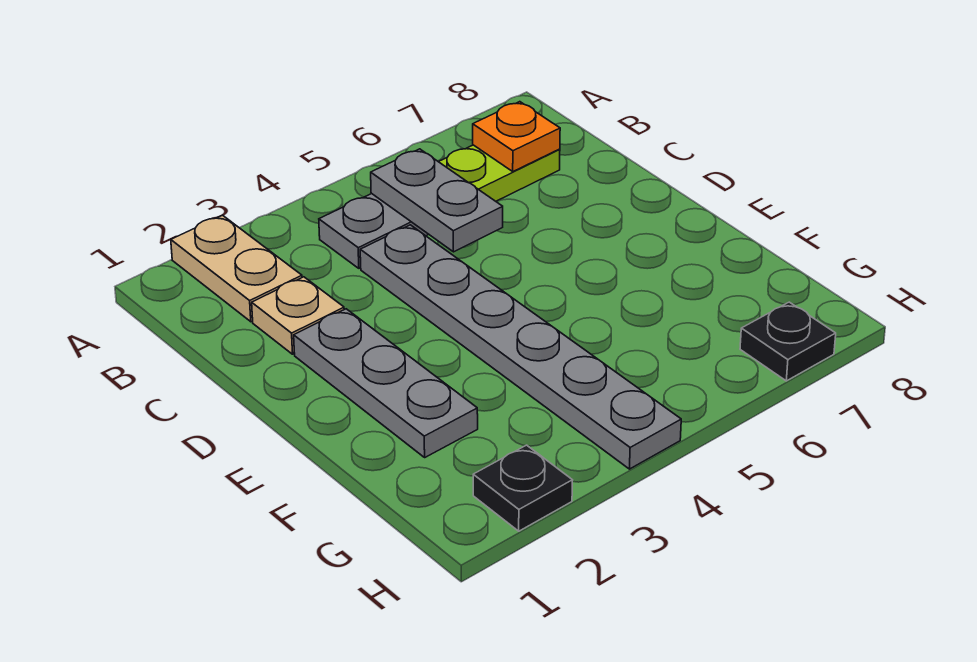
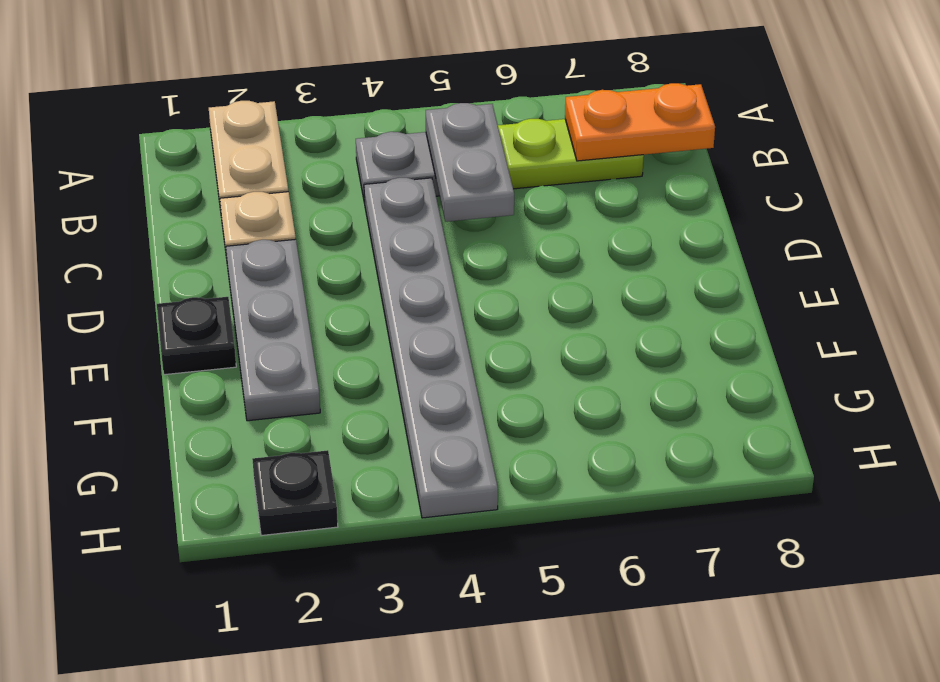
orange 1x1 plate [473,102,560,171] -> orange 1x2 plate [565,83,715,161]
black 1x1 plate [740,302,836,381] -> black 1x1 plate moved to [157,297,236,375]

